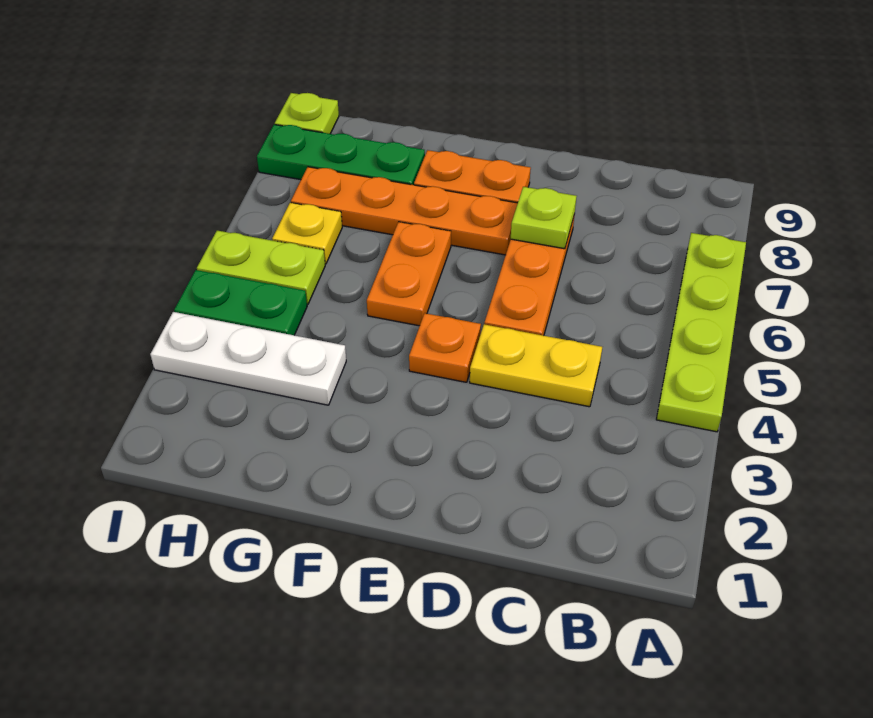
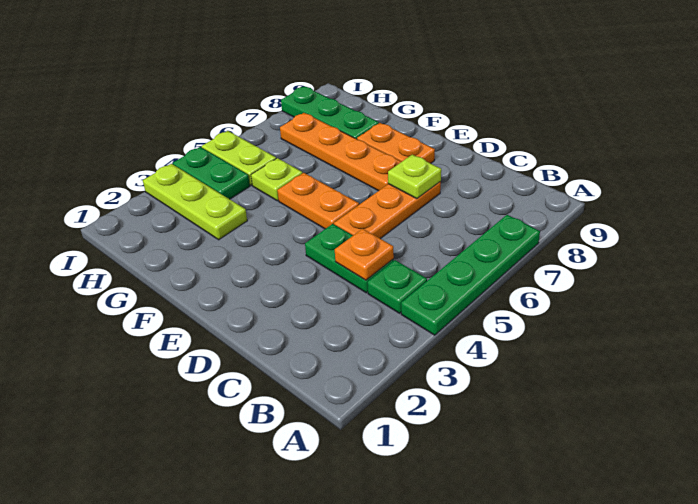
lime 1x4 plate [656,233,746,432] -> green 1x4 plate [401,215,540,335]
none -> green 1x1 plate [368,260,427,313]
yellow 1x2 plate [470,324,602,407] -> green 1x2 plate [305,224,394,293]
orange 1x1 plate [409,313,481,382] -> orange 1x1 plate moved to [335,229,394,280]
orange 1x2 plate [367,222,451,326] -> orange 1x2 plate turned to [277,173,359,229]
white 1x3 plate [150,312,346,405] -> lime 1x3 plate [143,164,247,240]
yellow 1x1 plate [272,203,342,264] -> none
lime 1x1 plate [275,93,339,134] -> lime 1x1 plate moved to [251,158,303,201]

